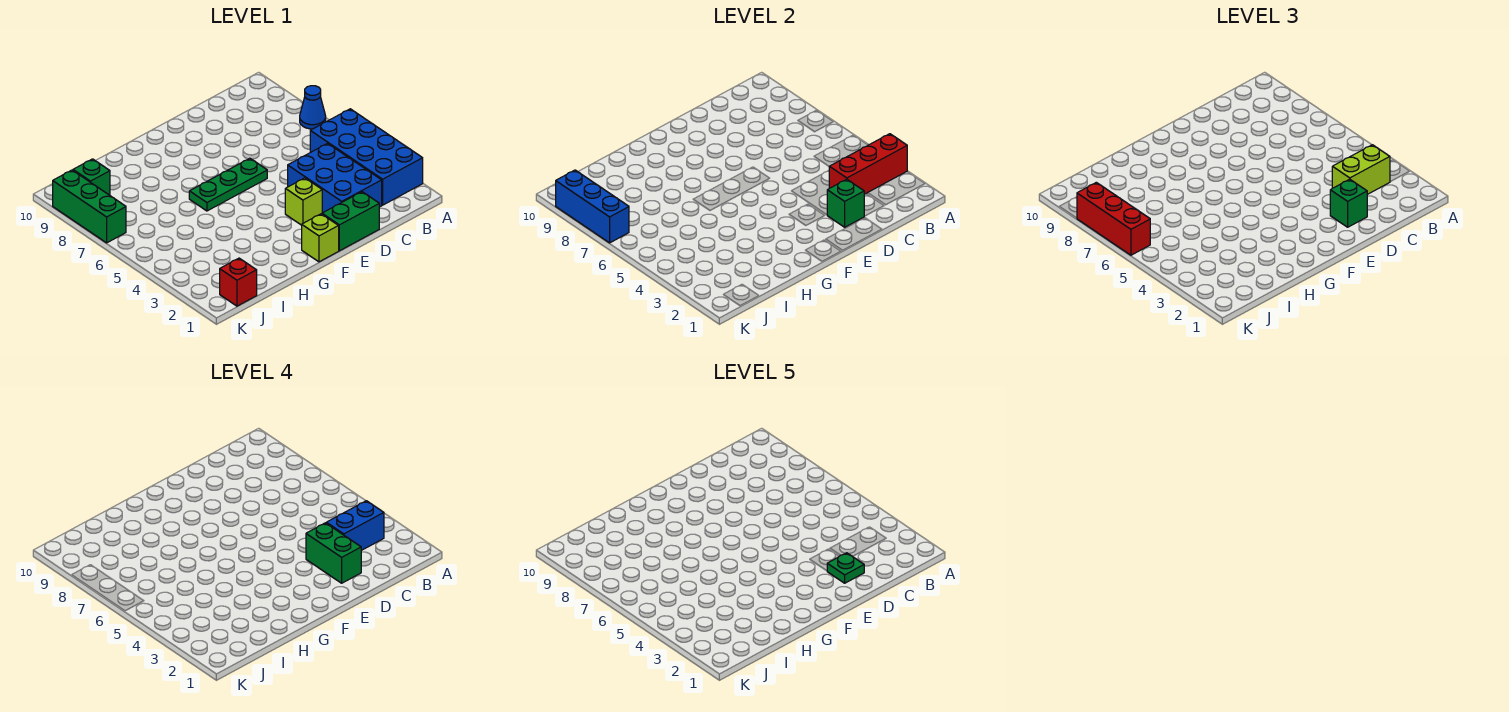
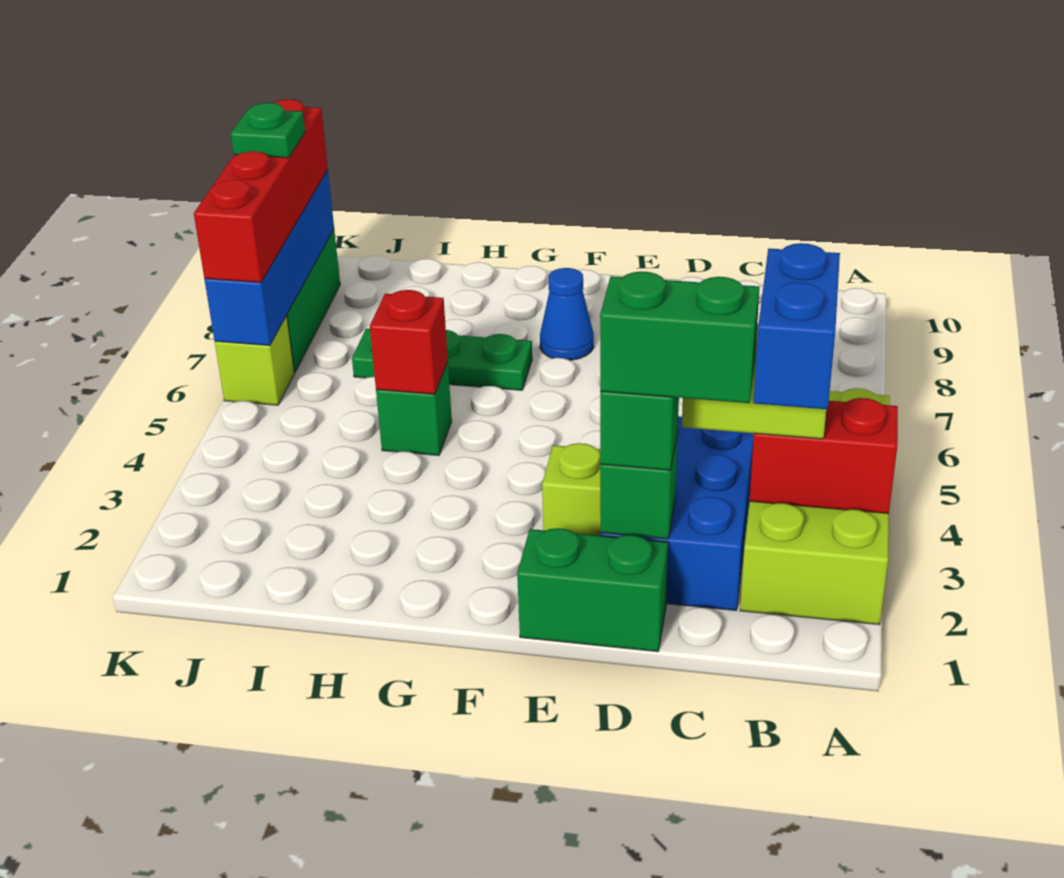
blue 2x4 brick [310,109,423,205] -> lime 2x4 brick [740,388,890,625]
red 1x3 brick [829,134,907,194] -> red 1x2 brick [750,398,898,514]
blue 1x1 cone [300,86,326,129] -> blue 1x1 cone moved to [540,268,594,360]
blue 1x2 brick [326,501,384,551] -> blue 1x2 brick turned to [754,243,840,409]
green 1x2 brick [306,523,361,583] -> green 1x2 brick turned to [600,272,760,403]
green 1x1 plate [827,553,864,583] -> green 1x1 plate moved to [231,103,305,158]
green 1x3 plate [189,158,267,211] -> green 1x3 plate moved to [352,328,532,390]
lime 1x1 brick [302,214,339,262] -> lime 1x1 brick moved to [215,316,294,405]
red 1x1 brick [220,258,257,306] -> red 1x1 brick moved to [370,290,448,394]
green 1x1 brick [73,159,110,195] -> green 1x1 brick moved to [376,362,452,456]
red 1x3 brick [1077,182,1150,255] -> red 1x4 brick [194,99,328,283]
blue 1x3 brick [556,170,629,243] -> blue 1x4 brick [205,170,334,345]

